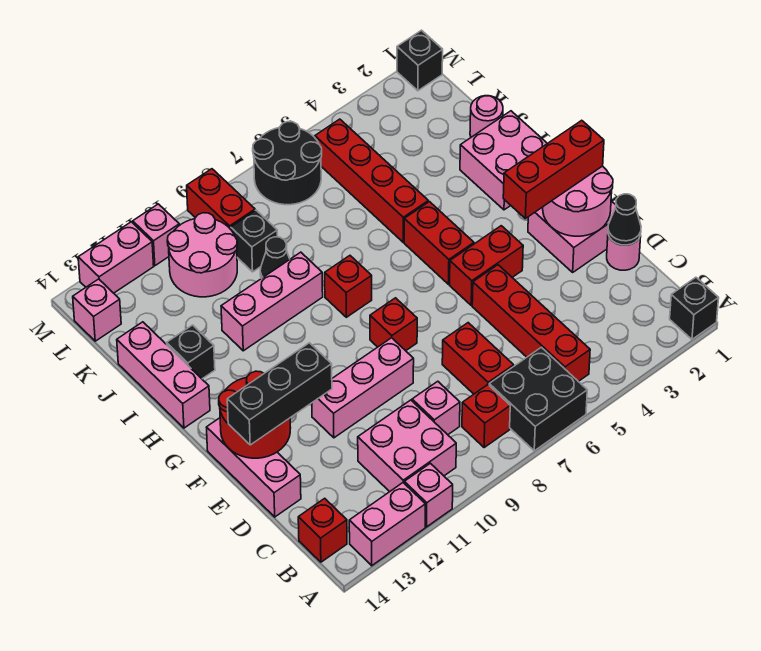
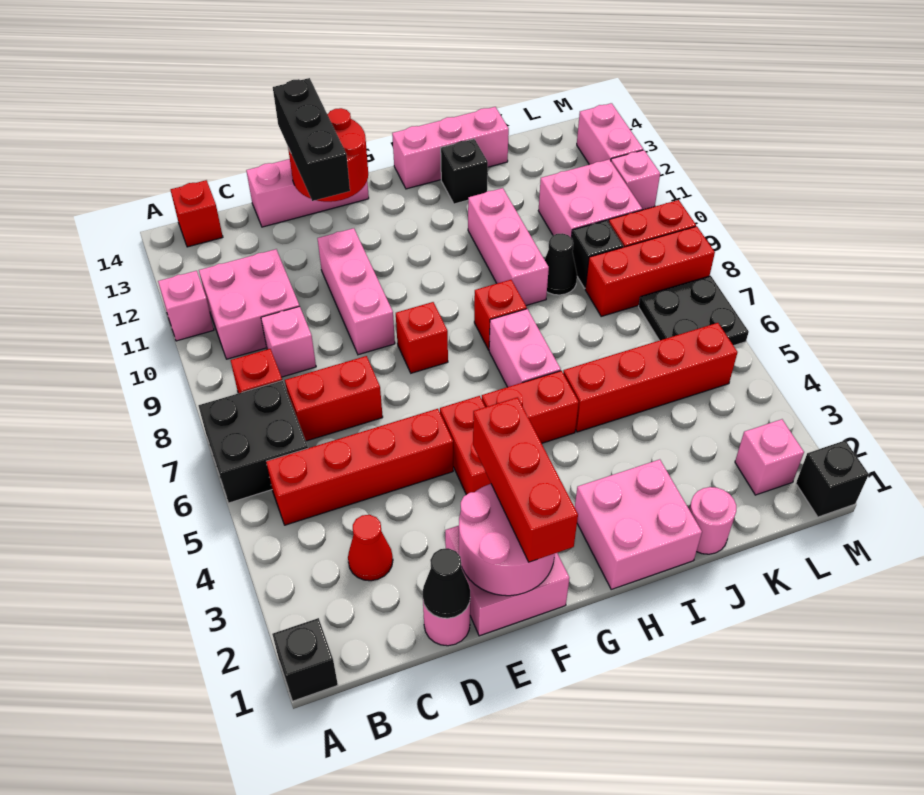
pink 1x2 brick [349,483,425,566] -> pink 1x2 brick moved to [489,309,561,387]
none -> red 1x1 cone [348,515,393,581]
none -> red 1x3 brick [585,226,715,316]
pink 2x2 round brick [167,213,237,297] -> pink 2x2 brick [538,159,642,238]
black 2x2 round brick [253,122,322,205] -> black 2x2 plate [639,276,749,346]
pink 1x1 brick [73,279,121,341] -> pink 1x1 brick moved to [735,419,804,495]

